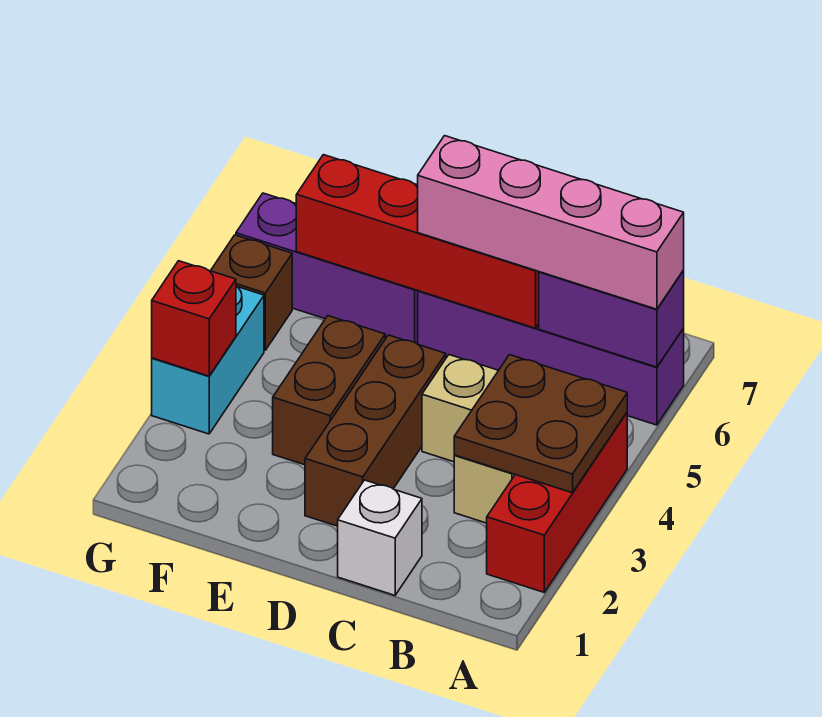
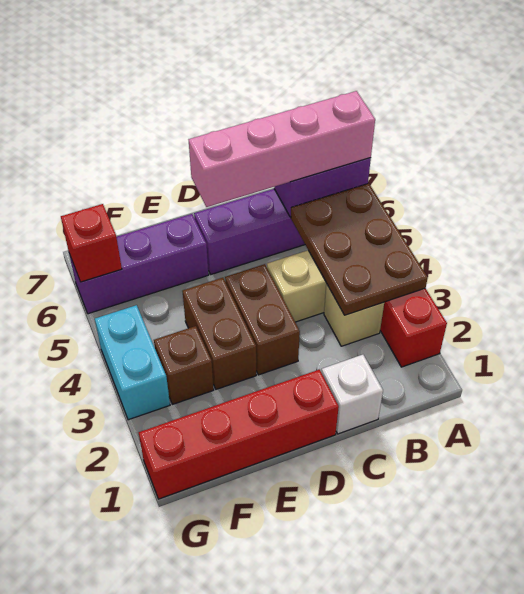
brown 2x2 plate [454,355,627,493] -> brown 2x3 plate [291,183,428,315]
red 1x4 brick [296,155,539,328] -> red 1x4 brick moved to [139,370,339,499]
brown 1x3 brick [305,335,446,526] -> brown 1x2 brick [225,264,300,375]
red 1x1 brick [152,261,236,376] -> red 1x1 brick moved to [61,204,122,282]
brown 1x1 brick [211,235,292,350] -> brown 1x1 brick moved to [154,326,214,404]

